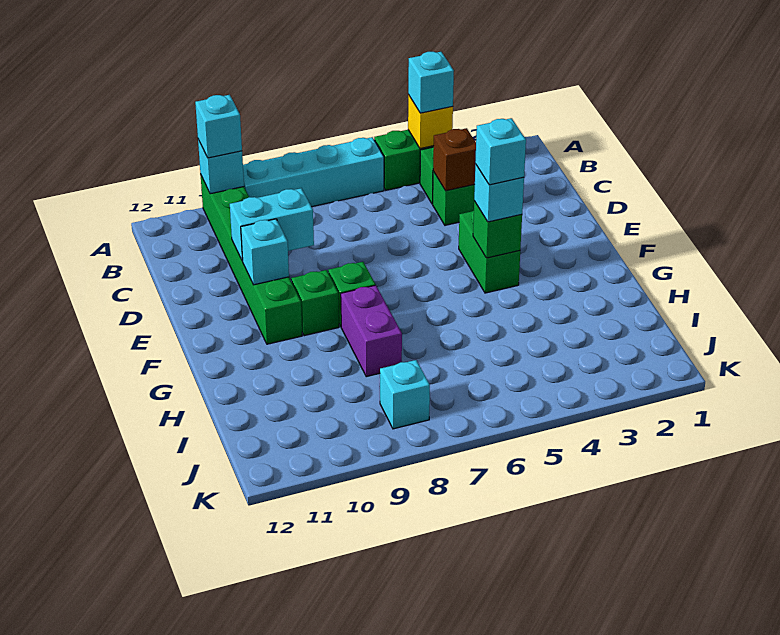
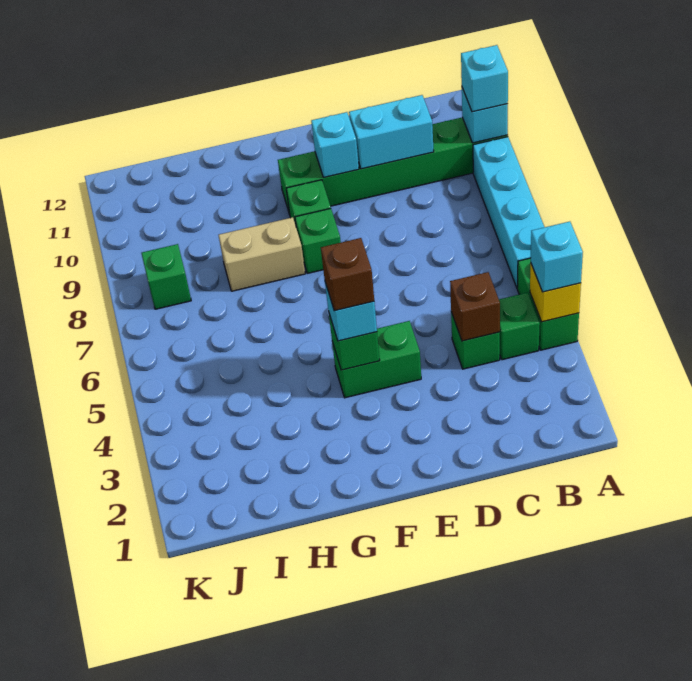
cyan 1x2 brick [230,188,314,261] -> cyan 1x2 brick turned to [349,95,434,169]
cyan 1x1 brick [475,118,526,185] -> brown 1x1 brick [321,238,374,311]
purple 1x2 brick [341,285,402,377] -> tan 1x2 brick [219,217,305,291]
cyan 1x1 brick [380,360,430,429] -> green 1x1 brick [141,244,191,309]

